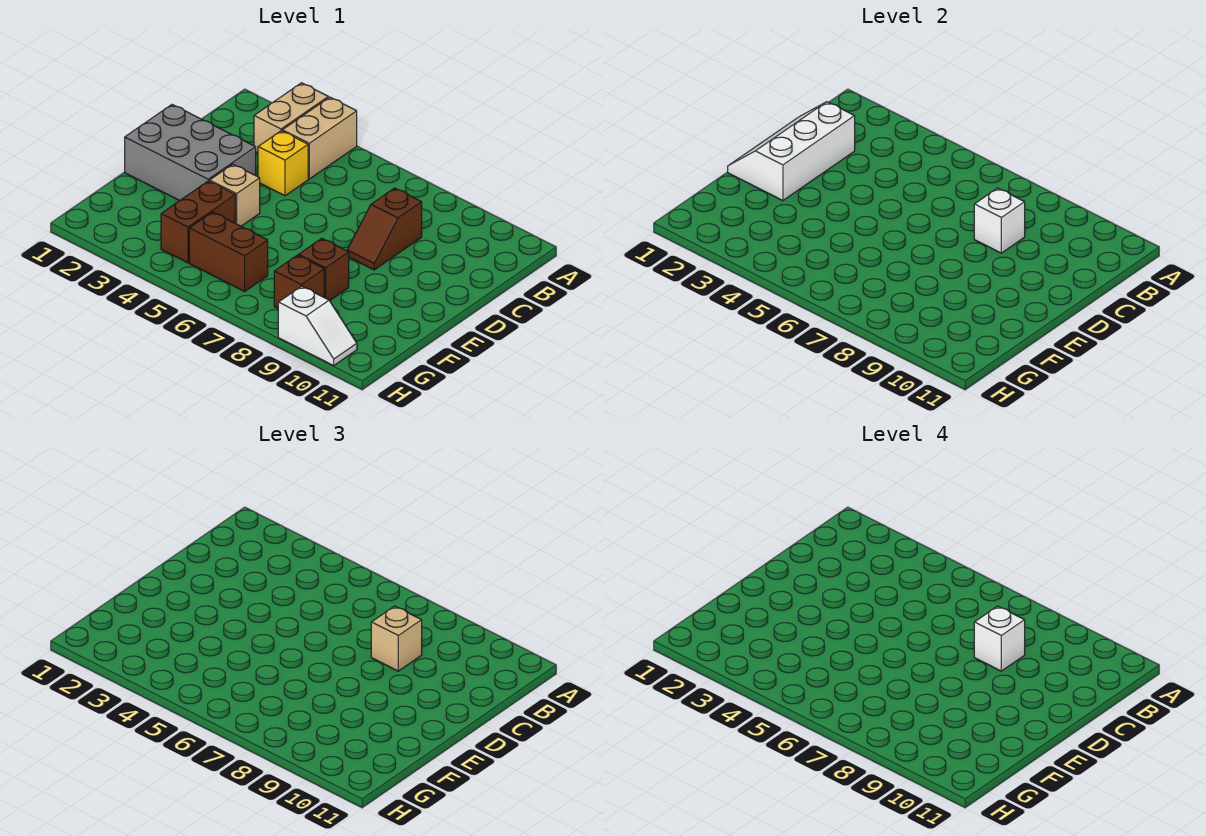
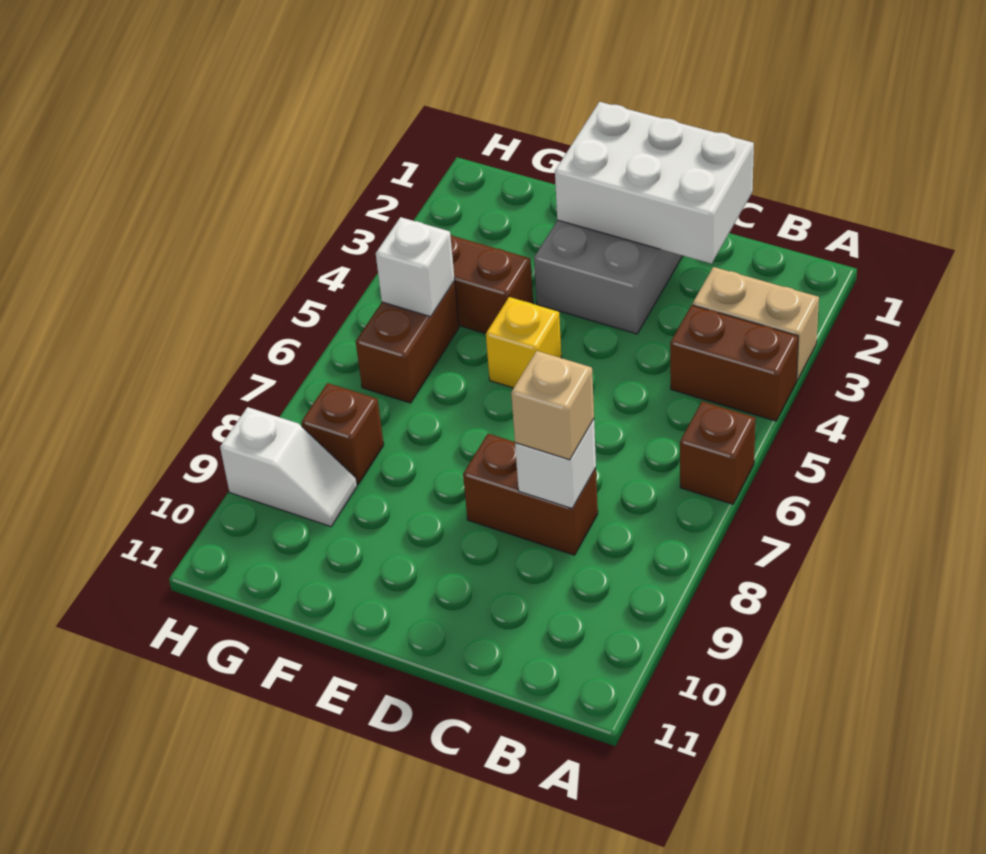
tan 1x2 brick [282,97,357,179] -> brown 1x2 brick [670,305,798,421]
white 2x3 slope [728,102,855,201] -> white 2x3 brick [555,102,754,264]
yellow 1x1 brick [258,131,308,196] -> yellow 1x1 brick moved to [486,297,562,388]
brown 1x2 slope [347,188,422,270] -> brown 1x2 brick [463,434,598,555]
white 1x1 brick [974,606,1025,671] -> white 1x1 brick moved to [376,217,455,317]
tan 1x1 brick [210,164,260,226] -> none
brown 1x1 brick [299,238,349,301] -> brown 1x1 brick moved to [680,401,756,504]
white 1x2 slope [278,286,357,366] -> white 1x2 slope turned to [220,407,357,526]

